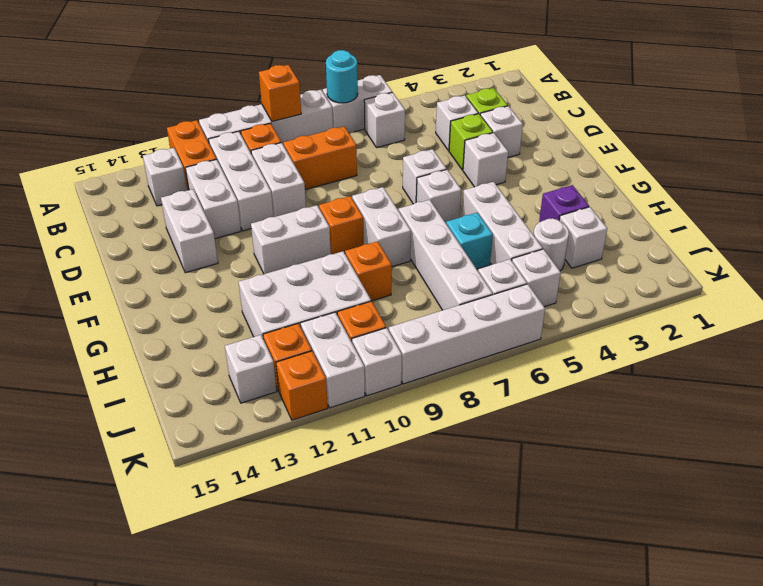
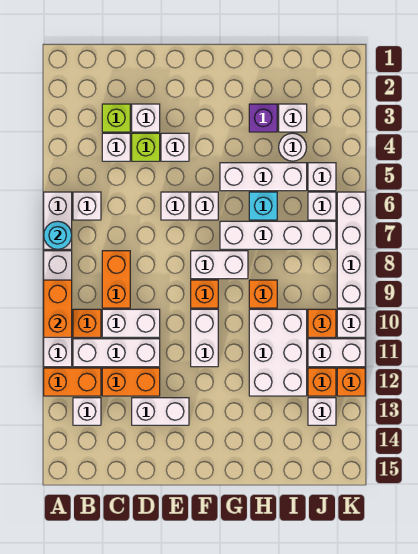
orange 1x1 brick [259,65,301,122] -> orange 1x2 brick [44,280,72,337]
white 1x2 brick [185,159,241,239] -> orange 1x2 brick [102,368,160,396]

